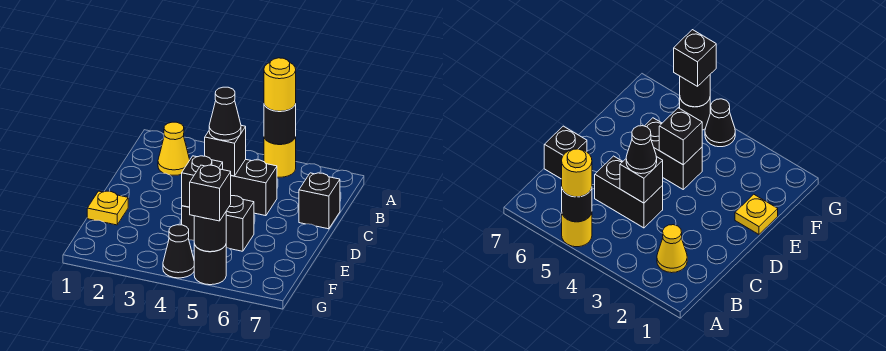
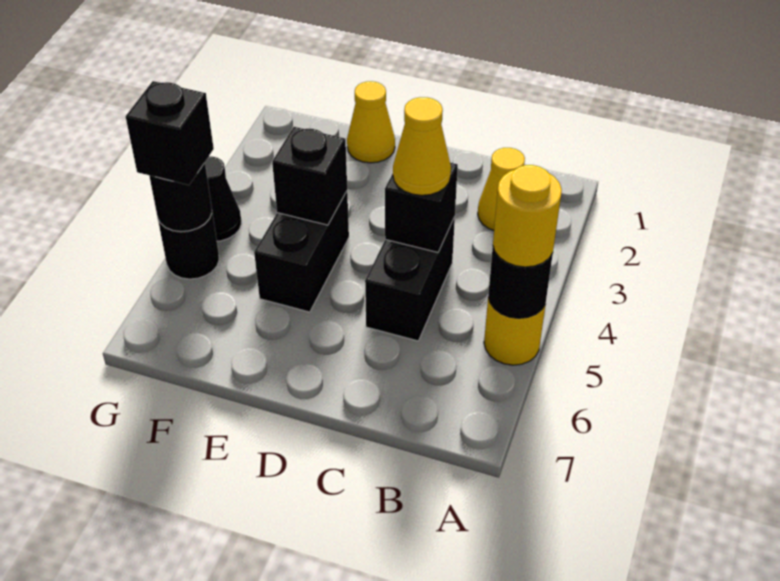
black 1x1 cone [209,87,241,140] -> yellow 1x1 cone [393,97,451,195]
black 1x1 brick [299,173,340,229] -> none
yellow 1x1 plate [87,191,128,225] -> yellow 1x1 cone [347,81,395,163]

